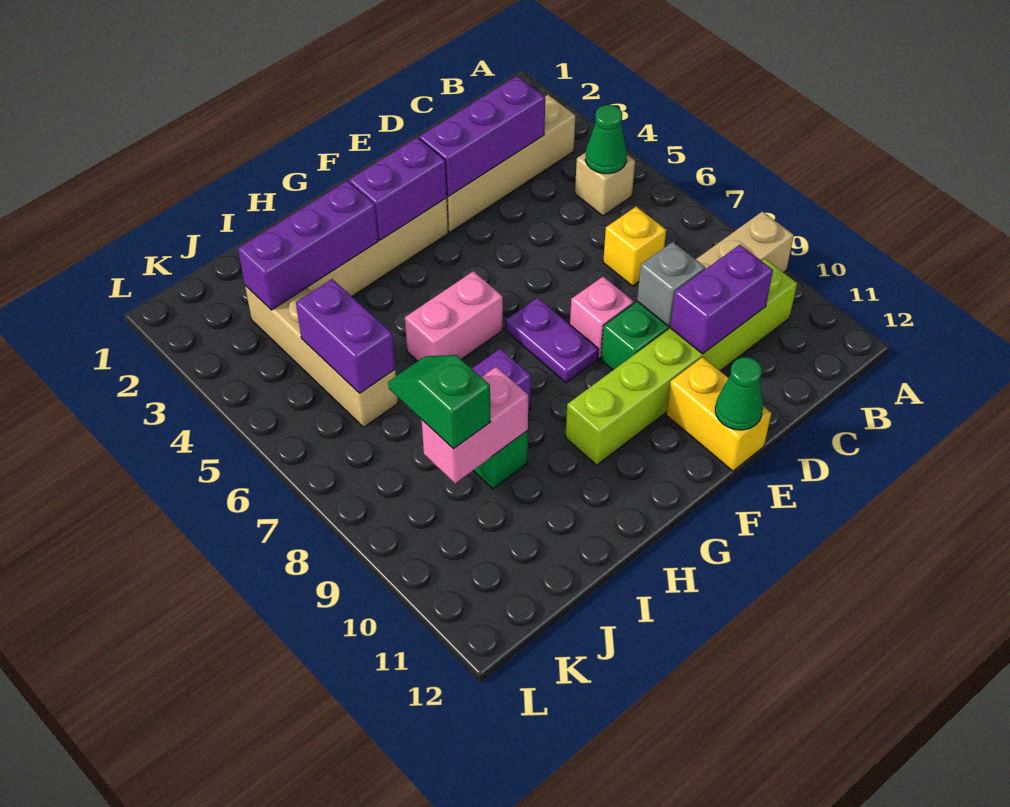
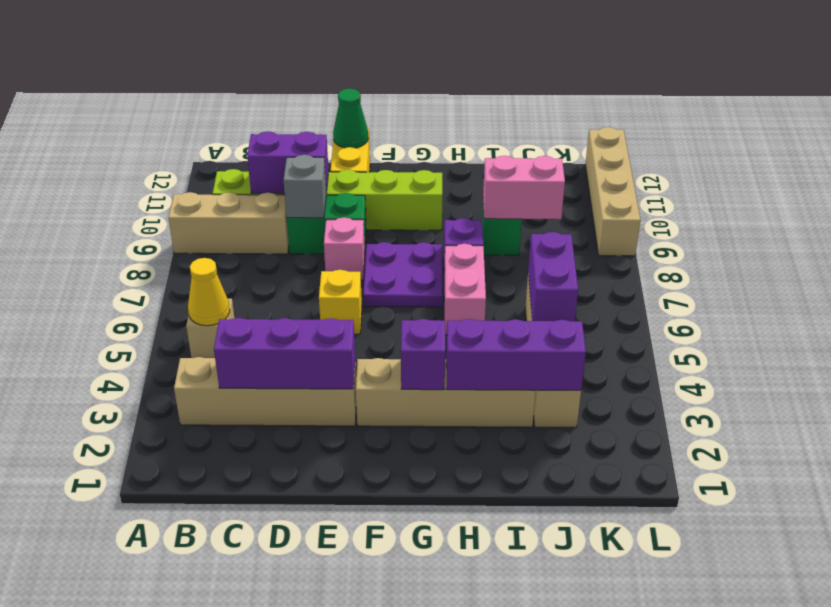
green 1x1 cone [585,105,627,174] -> yellow 1x1 cone [188,258,230,326]
yellow 1x1 brick [603,207,666,286] -> yellow 1x1 brick moved to [319,270,362,334]
purple 1x2 brick [349,137,447,240] -> purple 1x1 brick [401,319,445,390]
purple 1x2 plate [506,298,599,383] -> purple 2x2 plate [364,242,443,307]
pink 1x2 brick [405,271,503,361] -> pink 1x2 brick turned to [444,244,486,335]
green 1x2 slope [388,355,490,449] -> none
none -> tan 1x4 brick [585,127,640,256]

